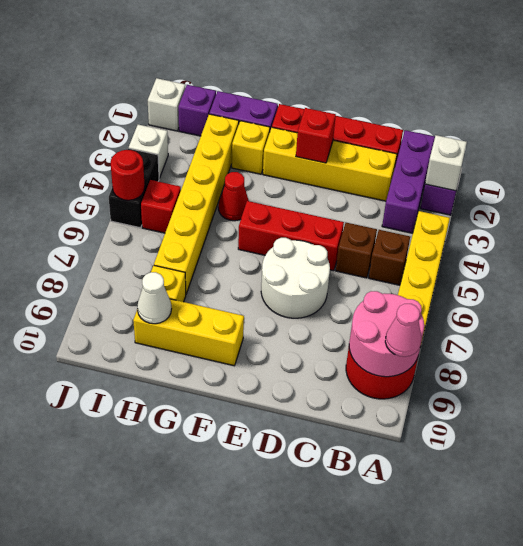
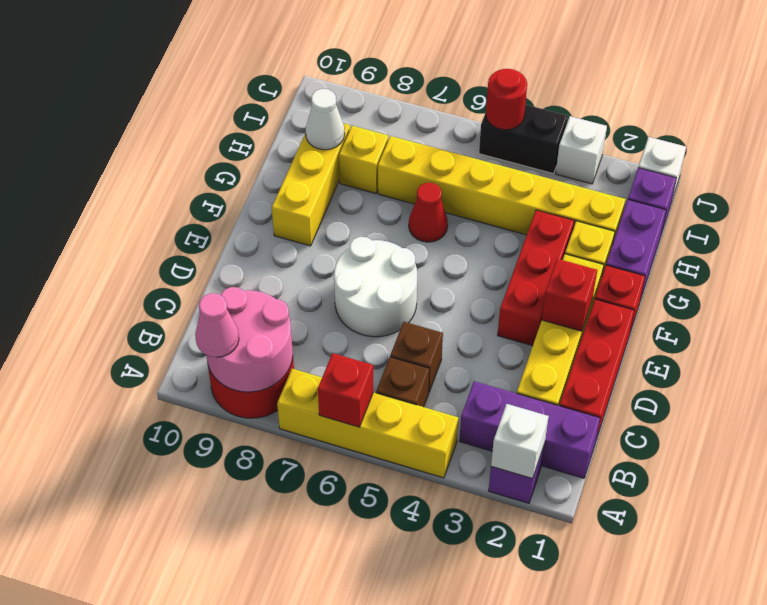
red 1x3 brick [238,201,344,271] -> red 1x3 brick moved to [498,210,574,346]
red 1x1 cone [218,172,249,221] -> red 1x1 cone moved to [409,183,448,242]
red 1x1 brick [141,180,181,233] -> red 1x1 brick moved to [318,353,373,427]

